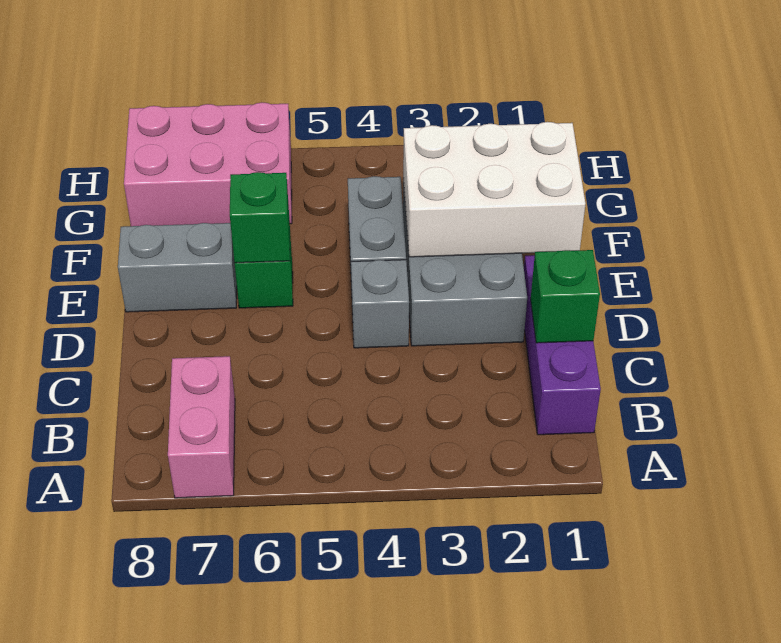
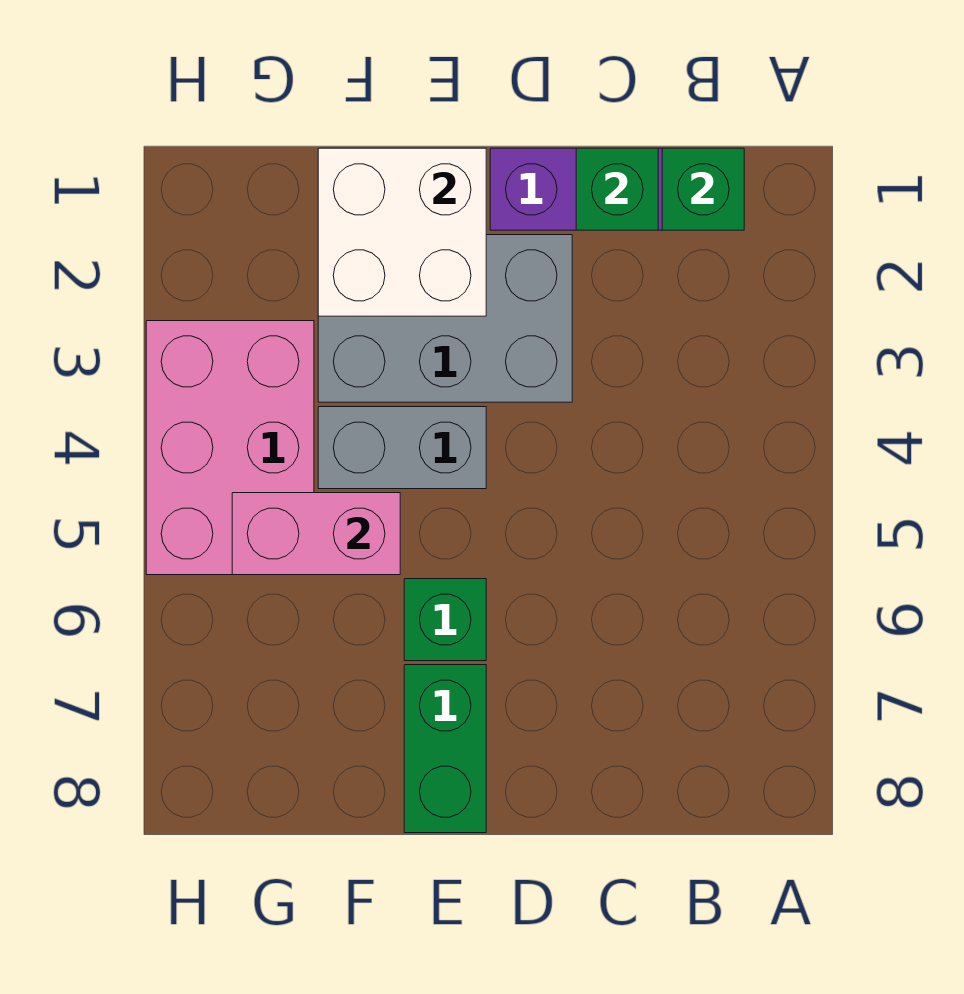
pink 1x2 brick [168,356,235,498] -> pink 1x2 brick moved to [232,493,400,575]
grey 1x1 brick [351,260,409,348] -> none
white 2x3 brick [403,122,585,257] -> white 2x2 brick [318,148,486,316]
green 1x1 brick [230,172,290,263] -> green 1x1 brick moved to [662,148,744,230]
grey 1x2 brick [118,223,237,312] -> green 1x2 brick [404,665,486,833]
pink 2x3 brick [124,102,292,226] -> pink 2x3 brick moved to [146,321,314,575]

